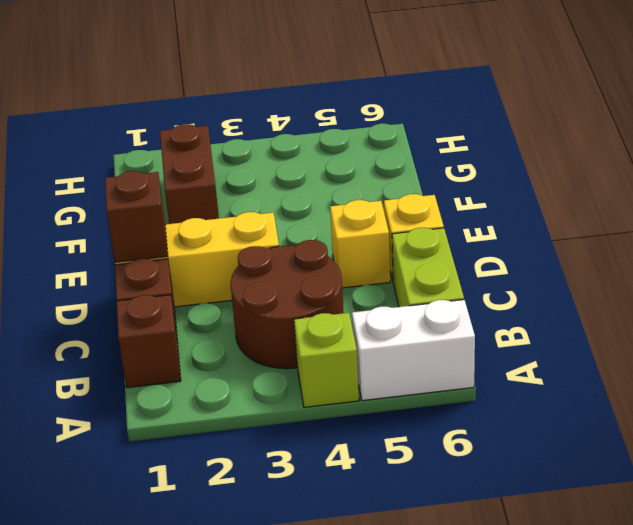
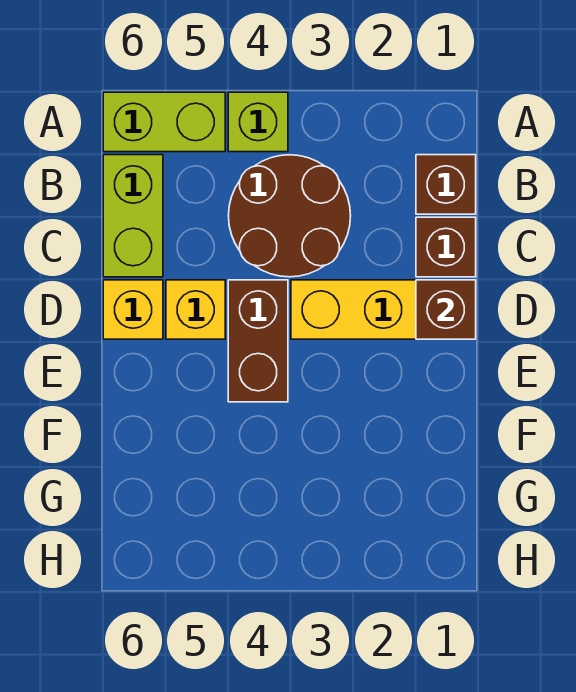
white 1x2 brick [352,300,475,401] -> lime 1x2 brick [103,92,225,152]
brown 1x2 brick [160,124,219,224] -> brown 1x2 brick moved to [228,280,288,402]

